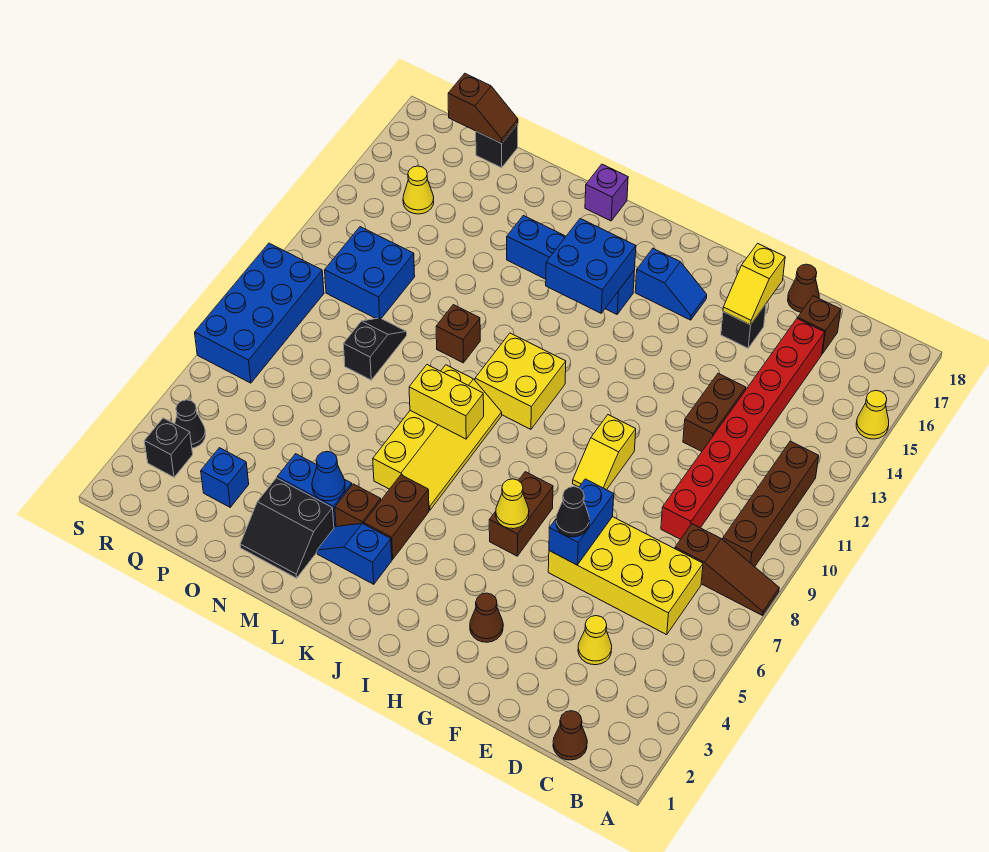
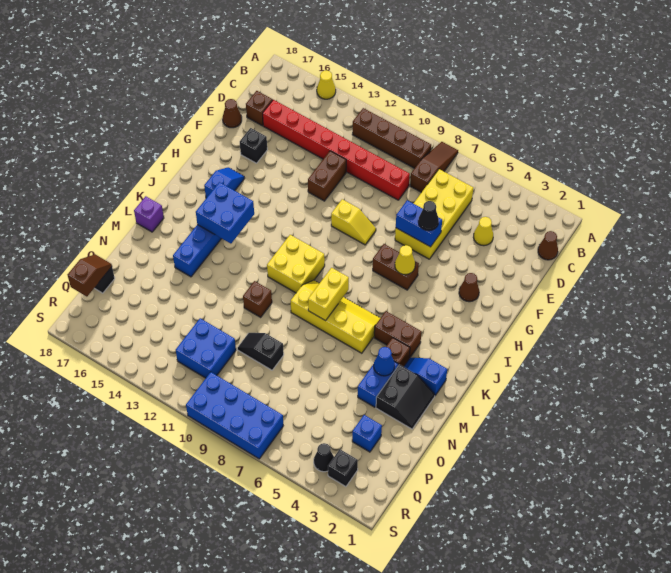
brown 1x2 brick [683,373,746,451] -> brown 1x2 brick turned to [308,151,346,201]
yellow 1x2 slope [723,243,785,325] -> none
blue 1x2 slope [317,524,392,584] -> blue 1x2 slope turned to [404,358,447,395]
yellow 1x1 cone [403,166,434,214] -> none

